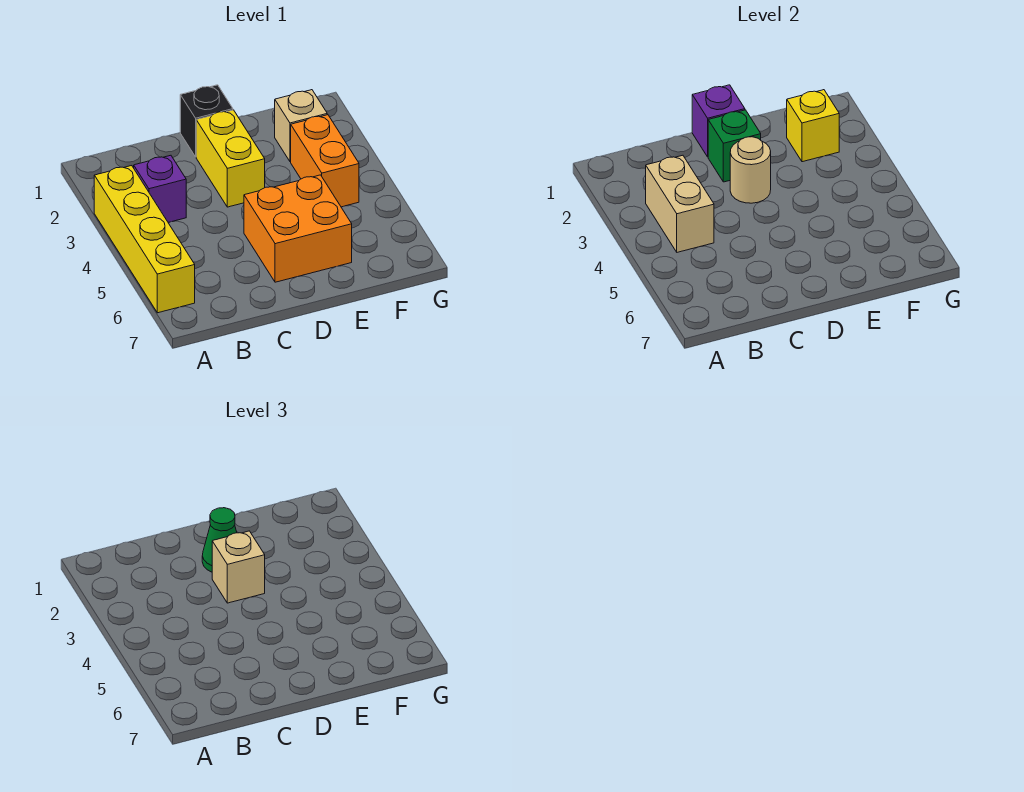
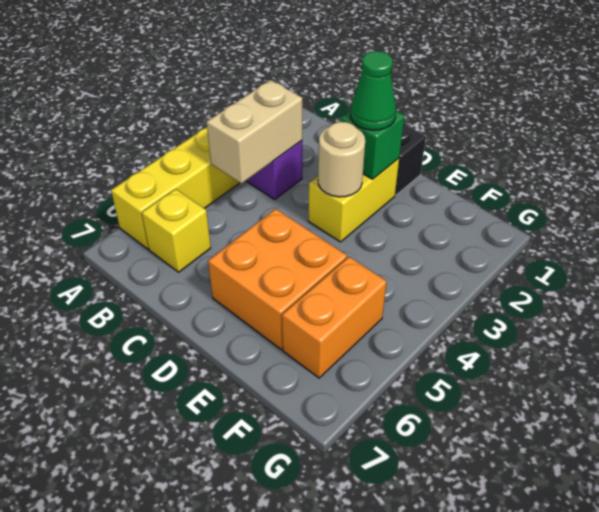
purple 1x1 brick [692,85,745,157] -> none
tan 1x1 brick [212,531,265,603] -> none
tan 1x1 brick [275,90,327,162] -> none
yellow 1x1 brick [787,90,839,162] -> yellow 1x1 brick moved to [142,189,211,272]
orange 1x2 brick [291,115,359,207] -> orange 1x2 brick moved to [282,257,387,378]

